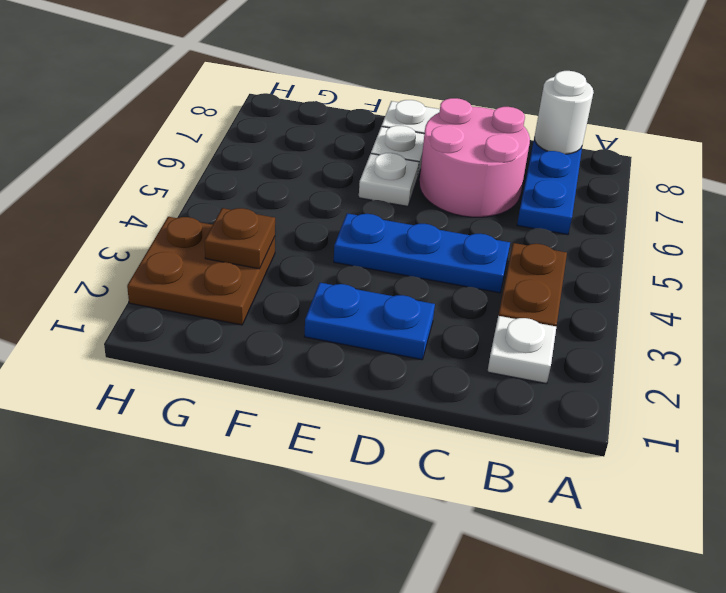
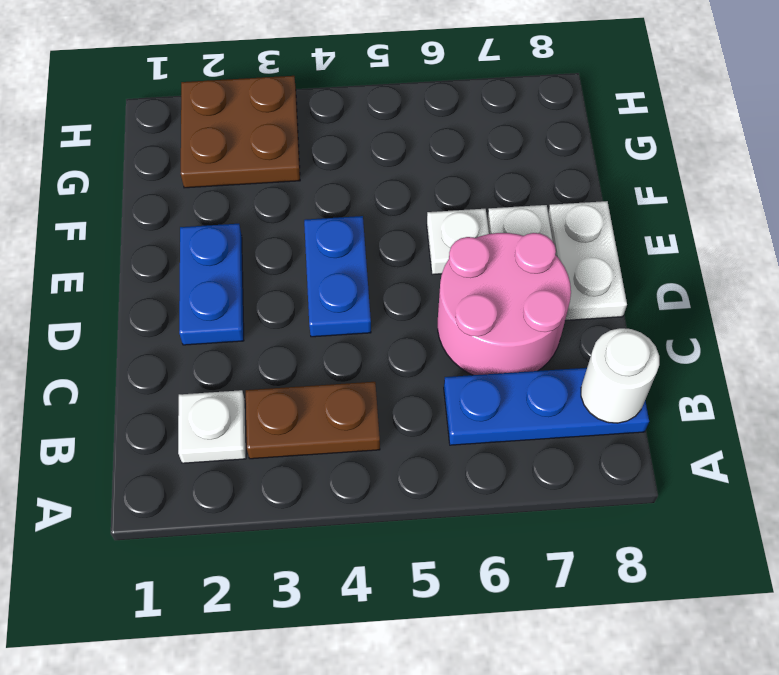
blue 1x3 plate [334,213,510,293] -> blue 1x2 plate [304,216,371,337]
brown 1x1 plate [204,208,275,269] -> none

